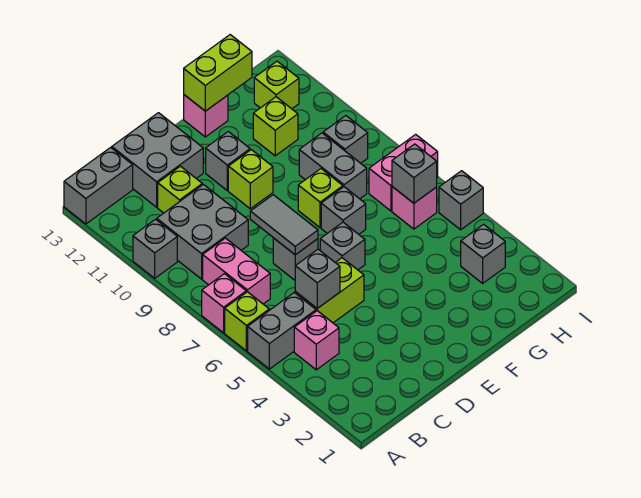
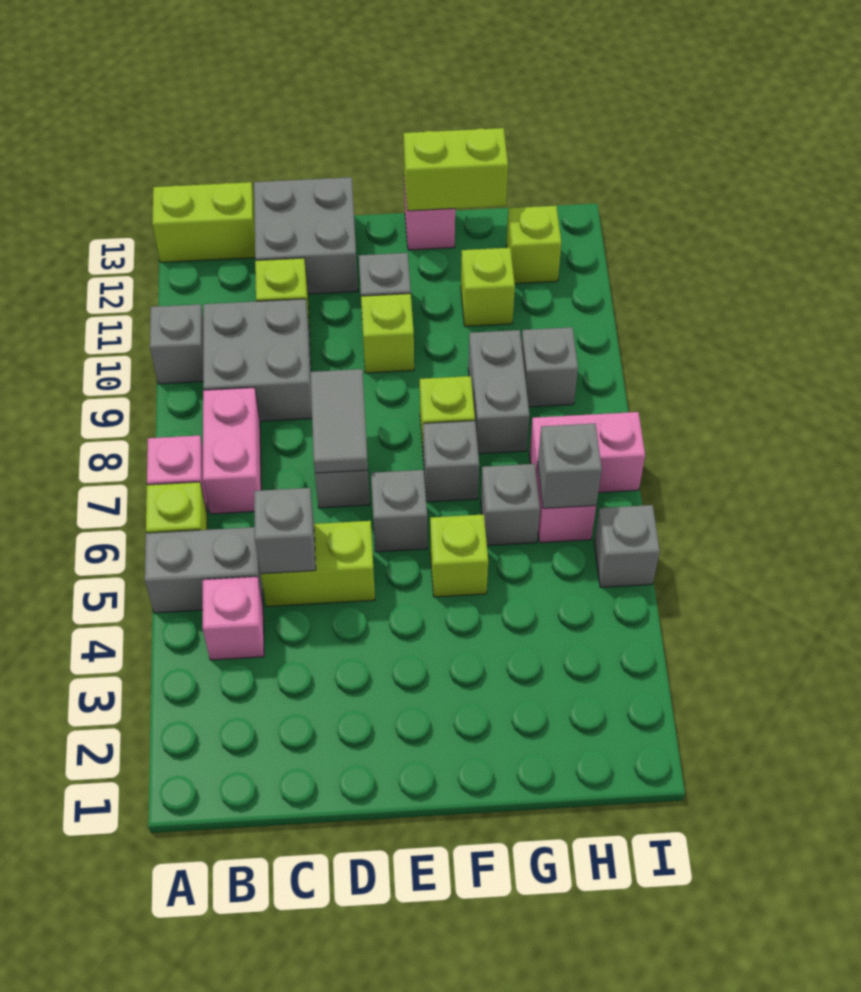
grey 1x2 brick [64,147,133,224] -> lime 1x2 brick [152,182,255,262]
none -> lime 1x1 brick [430,514,488,597]
grey 1x1 brick [461,224,505,283] -> grey 1x1 brick moved to [481,464,540,546]

